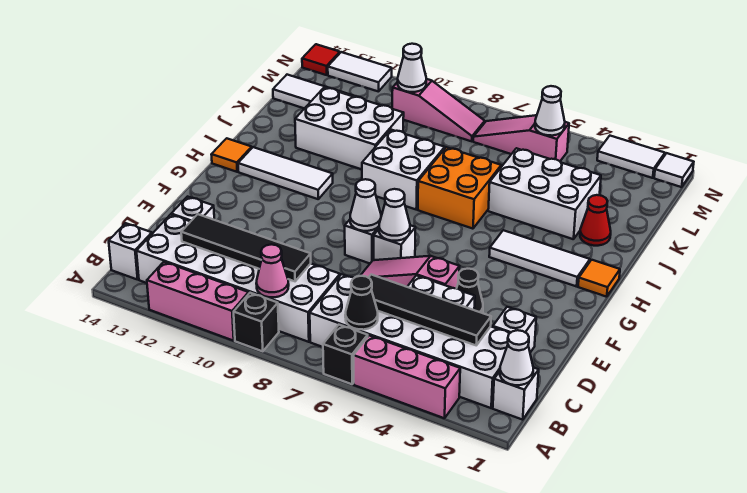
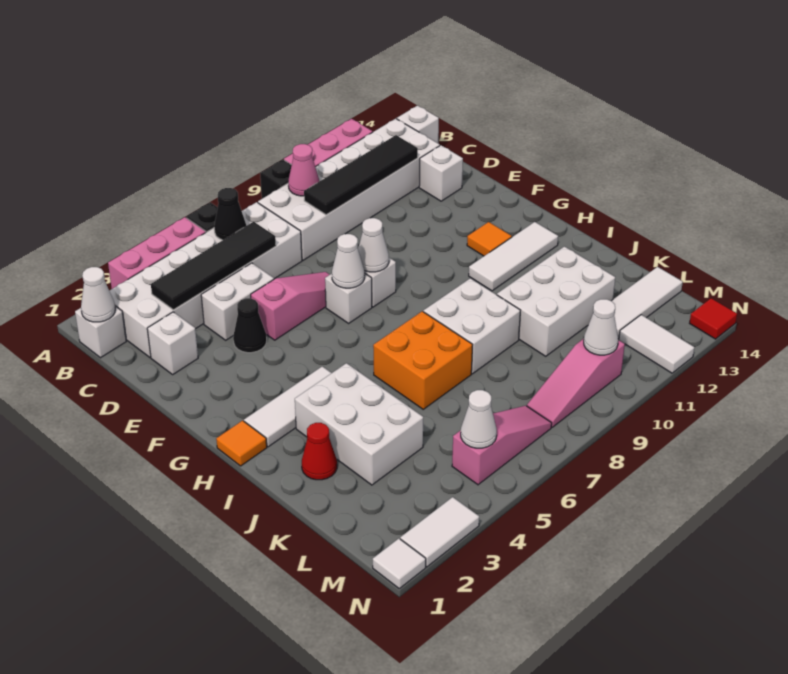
orange 1x1 tile [211,138,252,172] -> orange 1x1 tile moved to [467,222,512,256]
white 2x3 brick [488,148,601,239] -> white 2x3 brick turned to [295,363,423,485]
white 1x2 tile [328,52,392,92] -> white 1x2 tile turned to [619,315,694,373]

